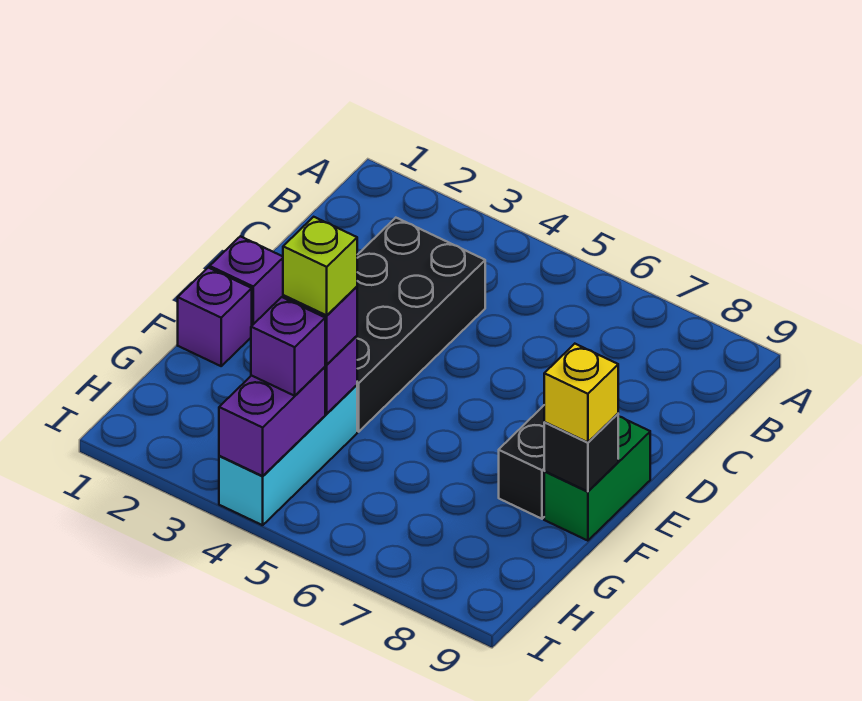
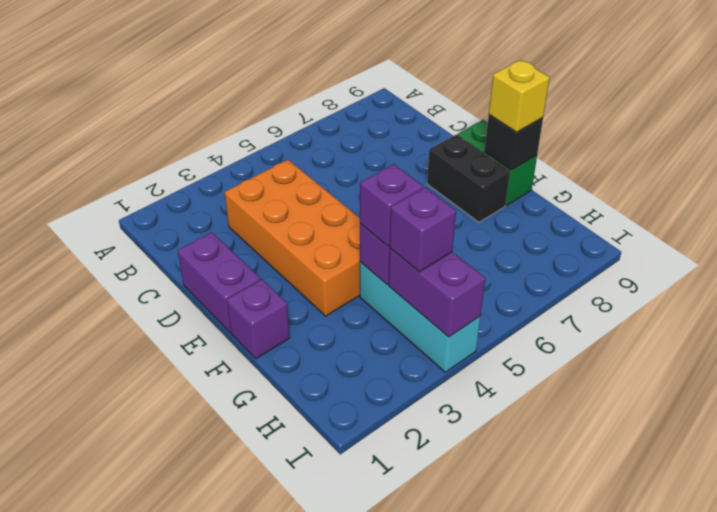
black 2x4 brick [357,218,485,432] -> orange 2x4 brick [225,160,360,316]
purple 1x1 brick [210,236,283,325] -> purple 1x2 brick [178,232,261,333]
lime 1x1 brick [283,217,357,315] -> none

